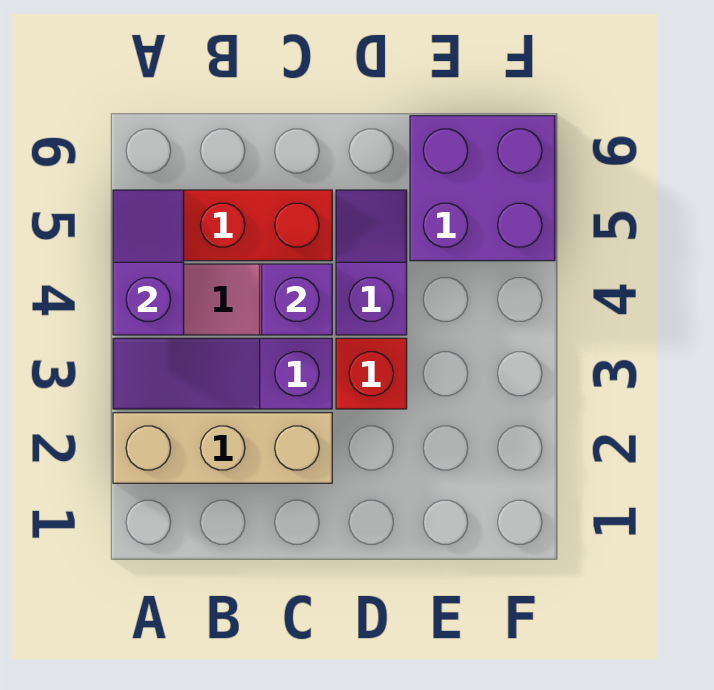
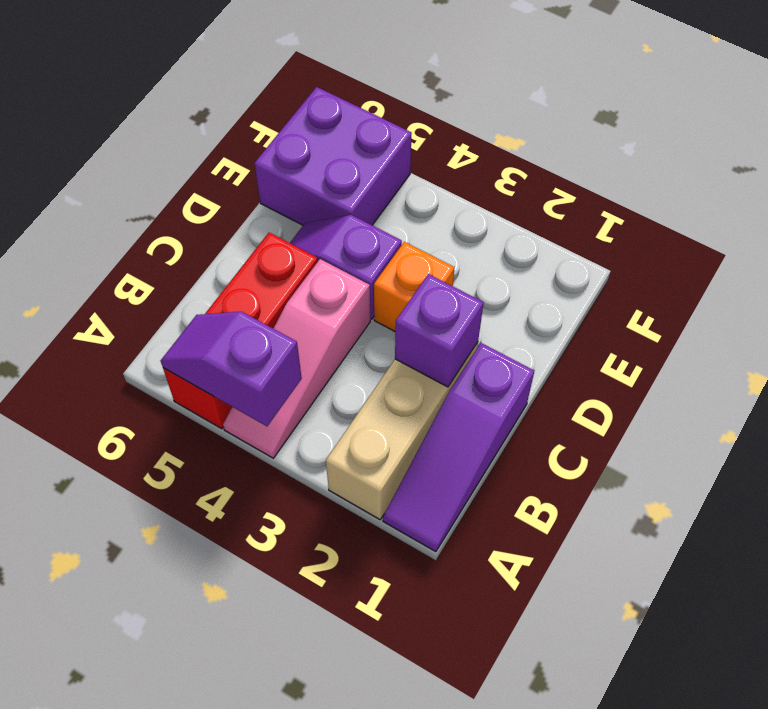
purple 1x3 slope [113,338,332,409] -> purple 1x3 slope moved to [383,343,534,552]
purple 1x1 brick [262,264,332,335] -> purple 1x1 brick moved to [395,274,484,387]
red 1x1 brick [336,338,407,409] -> orange 1x1 brick [374,242,455,331]

